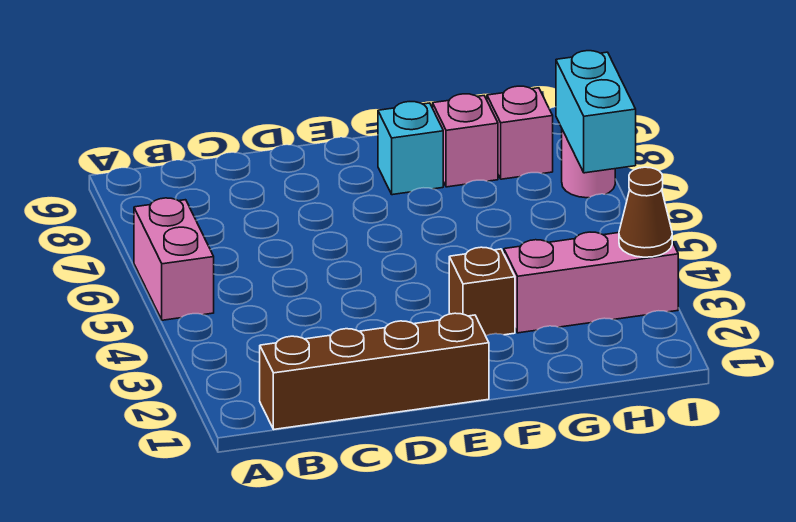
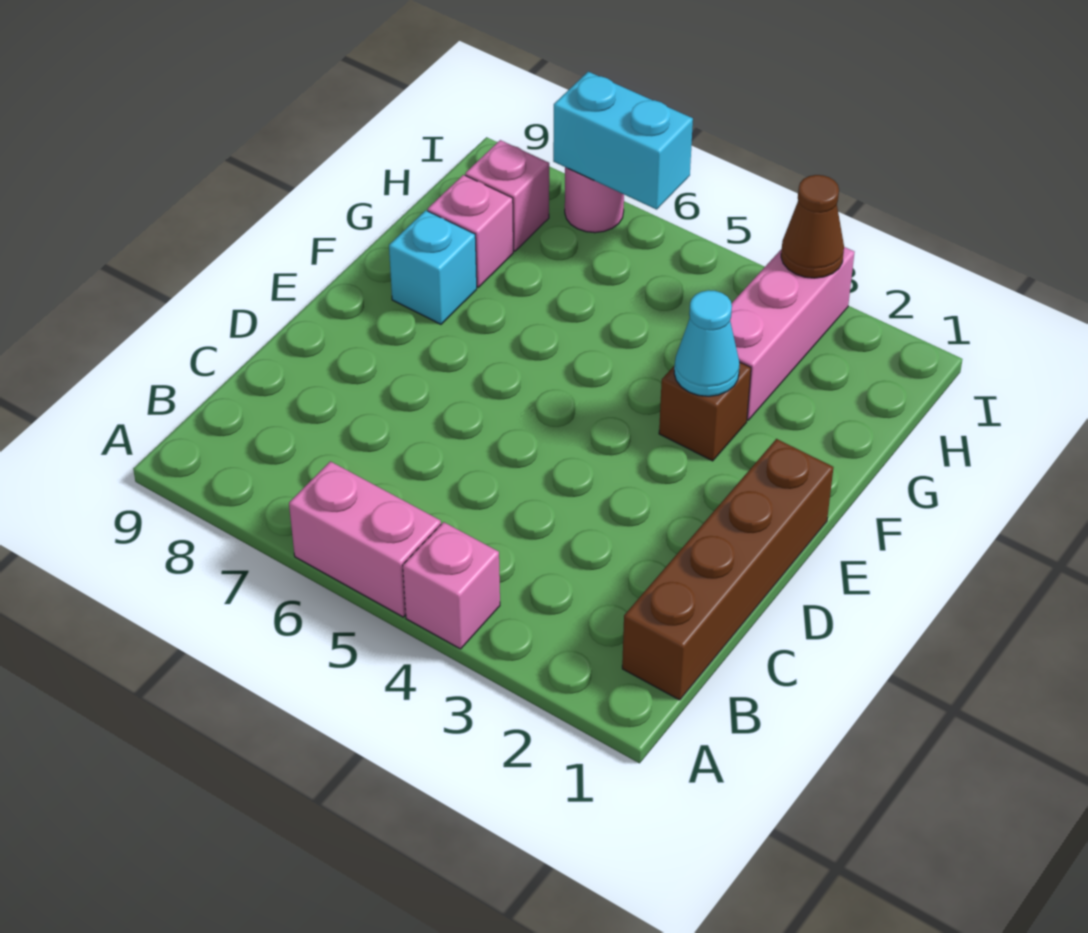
none -> pink 1x1 brick [403,522,500,649]
none -> cyan 1x1 cone [674,290,740,396]

